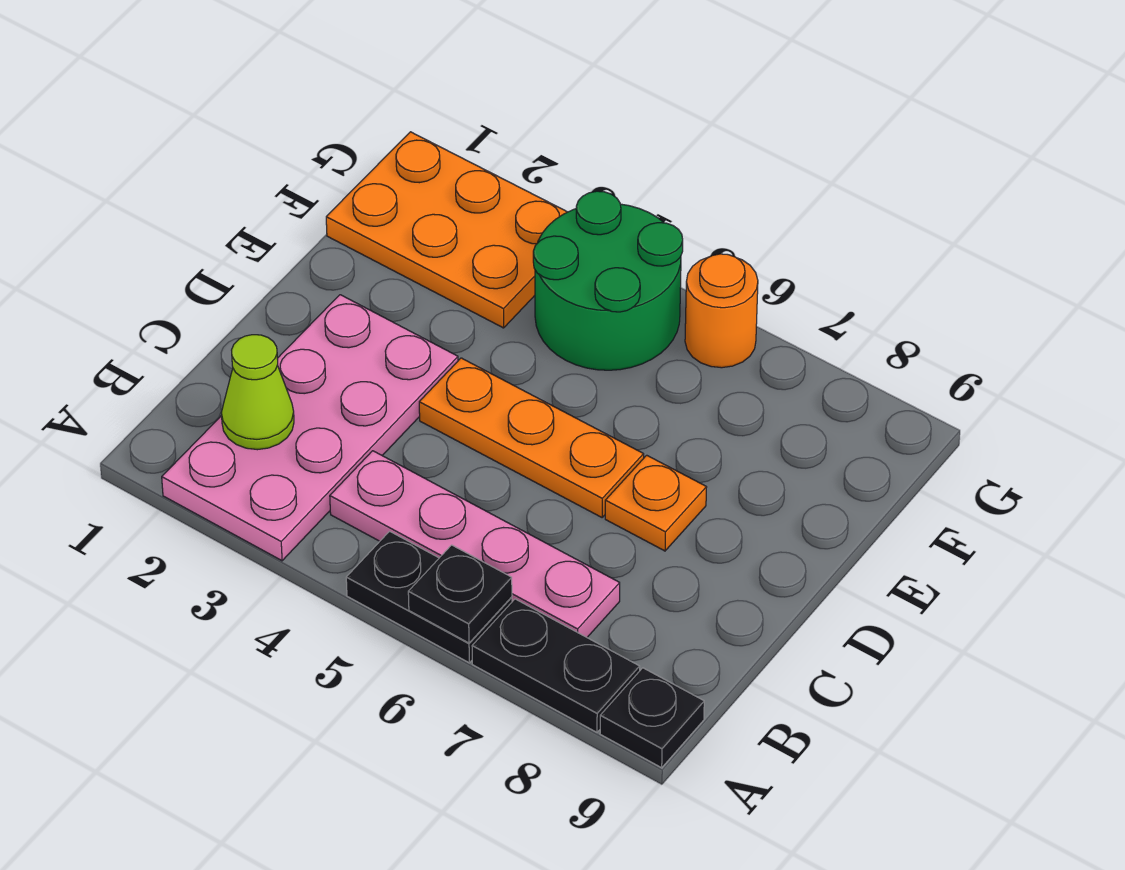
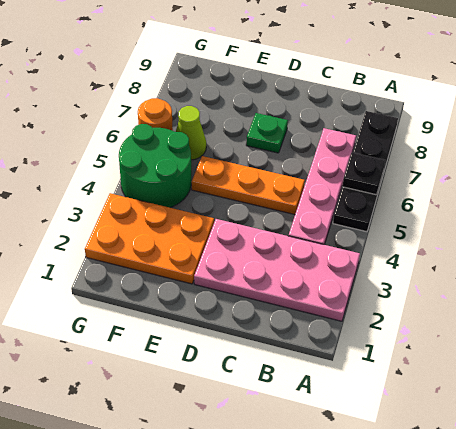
black 1x1 plate [600,668,704,768] -> none
lime 1x1 cone [221,335,294,450] -> lime 1x1 cone moved to [176,106,206,160]
orange 1x3 plate [419,358,644,517] -> orange 1x3 plate turned to [192,156,305,215]
orange 1x1 plate [605,455,707,551] -> green 1x1 plate [246,113,288,153]
orange 2x3 plate [326,132,567,328] -> orange 2x3 plate turned to [85,193,214,284]

